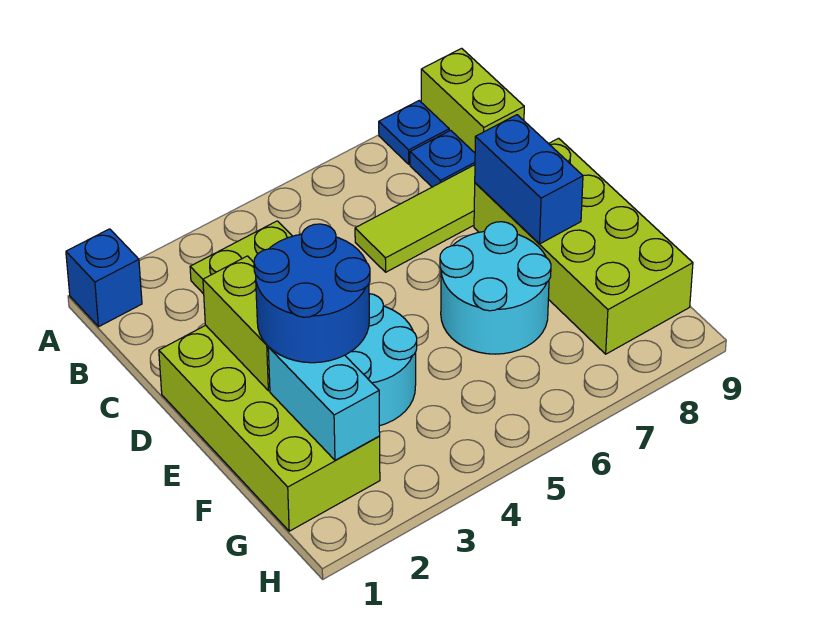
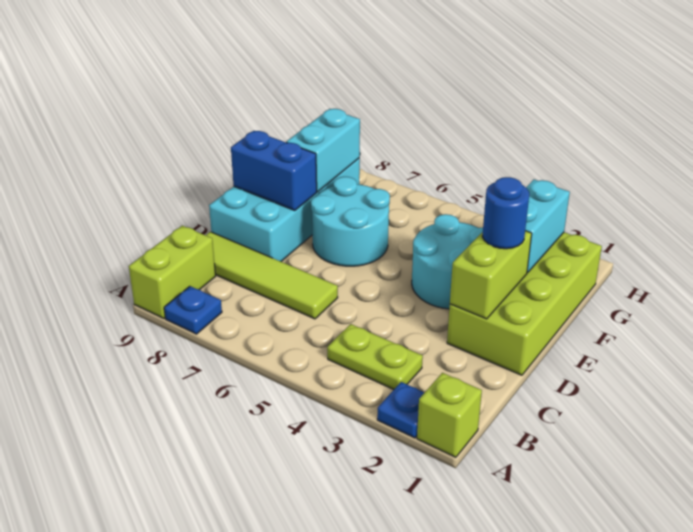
blue 1x1 brick [66,229,142,327] -> lime 1x1 brick [417,373,482,457]
blue 1x1 plate [410,130,475,187] -> blue 1x1 plate moved to [377,382,425,438]
lime 2x4 brick [474,138,693,354] -> cyan 2x4 brick [209,158,360,261]
blue 1x2 brick [475,115,583,244] -> blue 1x2 brick turned to [231,131,317,211]
blue 2x2 round brick [254,224,370,363] -> blue 1x1 round brick [482,177,529,249]
none -> cyan 1x2 brick [286,109,360,192]

